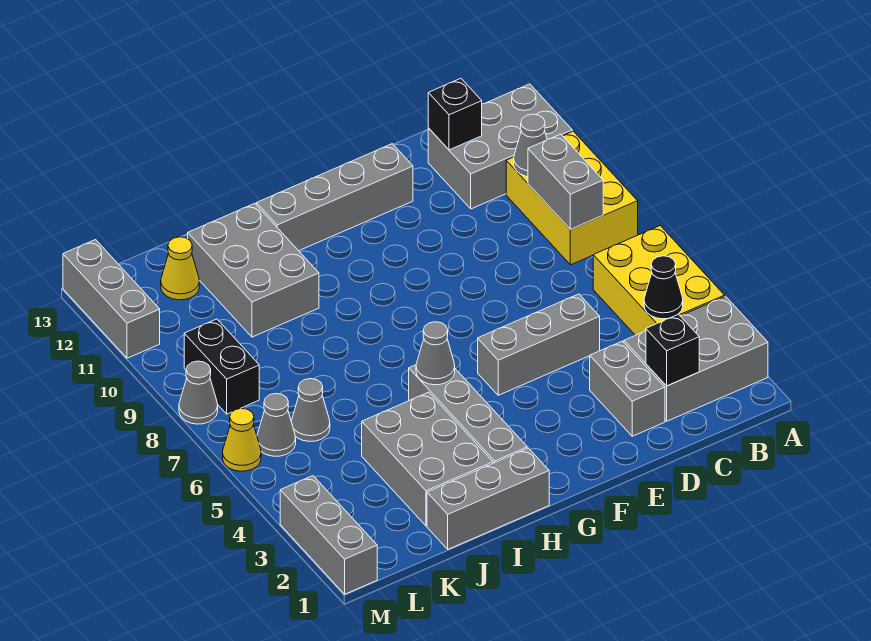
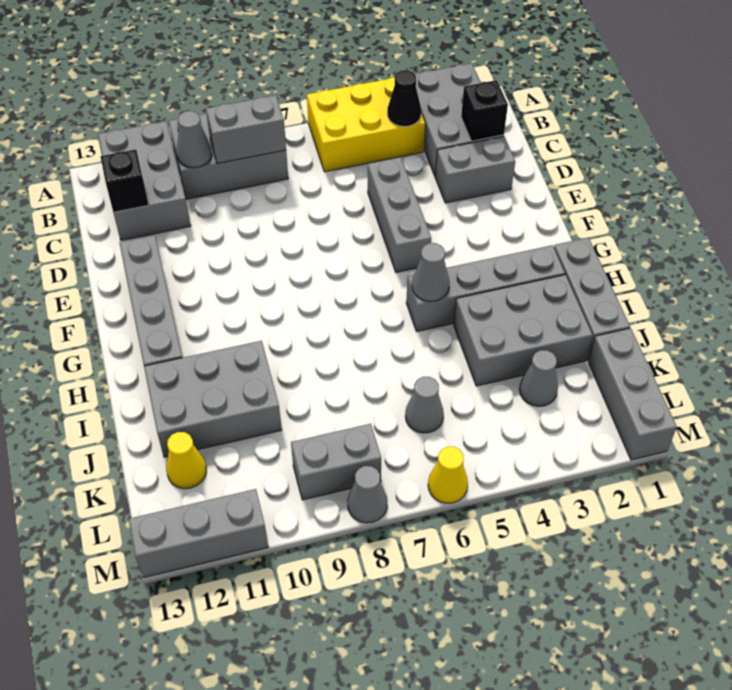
yellow 2x3 brick [506,131,638,265] -> grey 2x3 brick [169,114,288,199]
grey 1x1 cone [257,393,296,456] -> grey 1x1 cone moved to [519,350,558,407]
black 1x2 brick [184,319,259,414] -> grey 1x2 brick [291,424,381,500]
grey 1x3 brick [280,476,377,594] -> grey 1x3 brick turned to [588,328,677,460]

